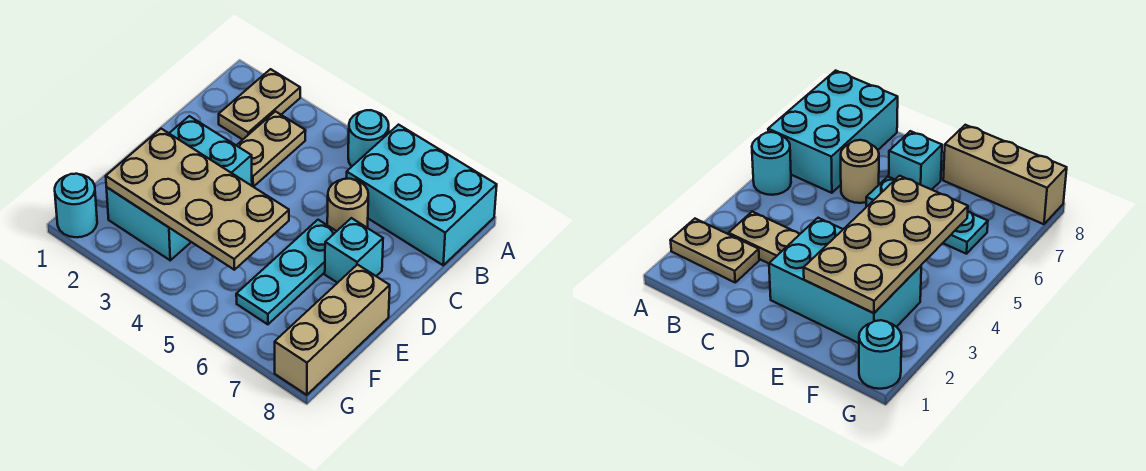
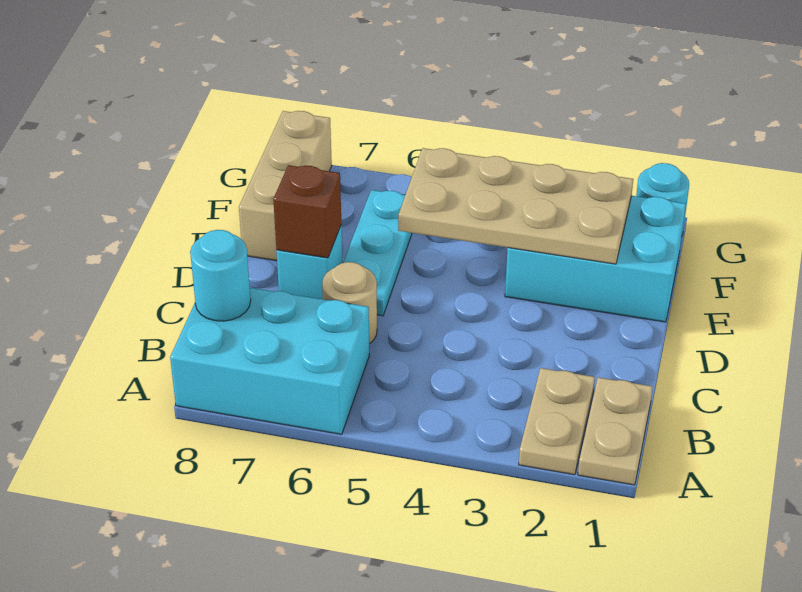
cyan 1x1 round brick [348,110,389,167] -> cyan 1x1 round brick moved to [190,230,251,321]
tan 1x2 plate [236,111,306,187] -> tan 1x2 plate moved to [578,377,653,485]
cyan 2x3 brick [106,116,252,260] -> cyan 2x3 brick turned to [505,196,686,322]
none -> brown 1x1 brick [273,165,341,258]

